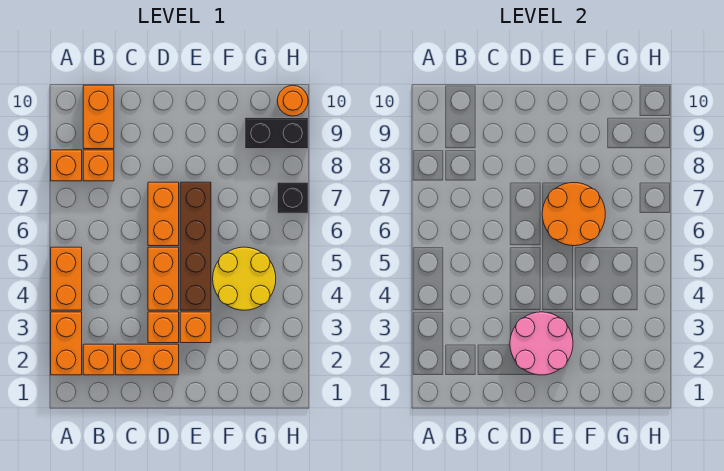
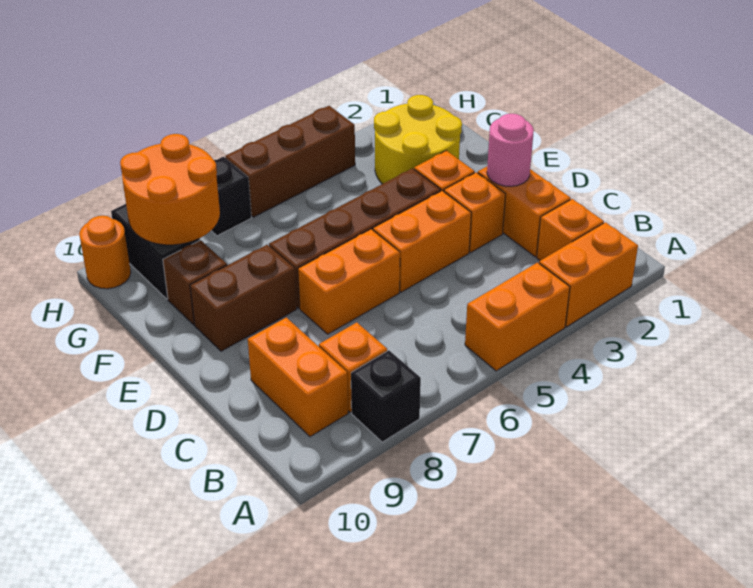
orange 1x1 brick [51,150,82,181] -> black 1x1 brick [351,350,421,442]
orange 1x2 brick [83,85,114,149] -> orange 1x2 brick turned to [248,317,348,437]
pink 2x2 round brick [510,312,573,375] -> pink 1x1 round brick [487,114,534,186]
orange 2x2 round brick [542,183,605,246] -> orange 2x2 round brick moved to [120,134,220,245]
none -> brown 1x2 brick [190,245,297,351]
yellow 2x2 round brick [213,247,276,310] -> yellow 2x2 round brick moved to [374,95,462,184]
none -> brown 1x1 brick [163,240,227,325]
none -> brown 1x3 brick [225,106,355,217]

